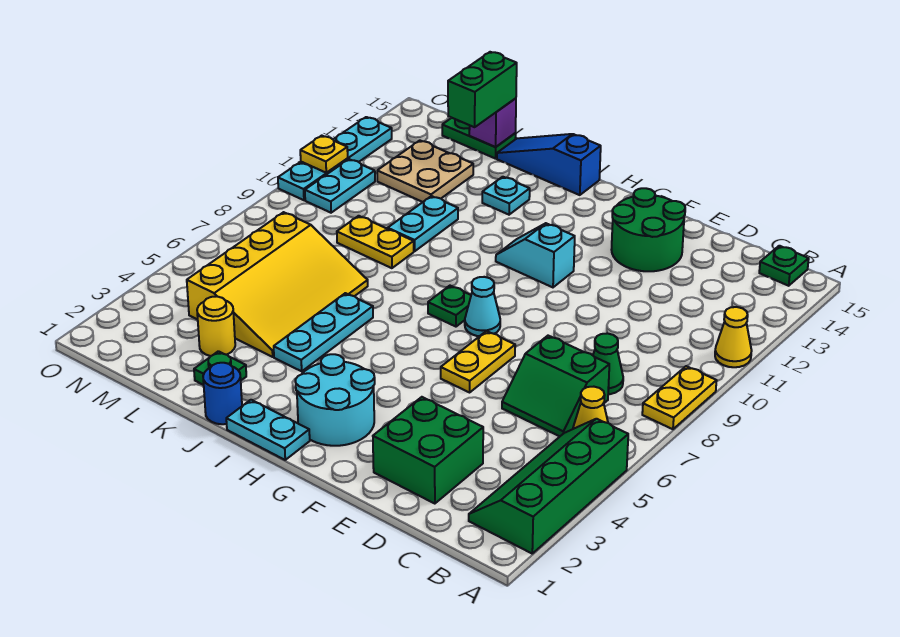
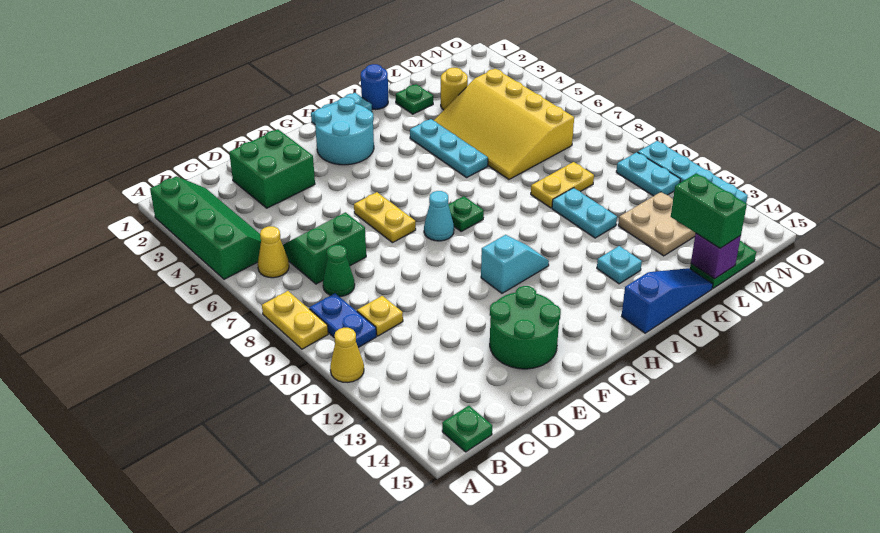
none -> blue 1x2 plate [309,293,376,348]
yellow 1x1 plate [300,136,348,173] -> yellow 1x1 plate moved to [357,296,403,336]

